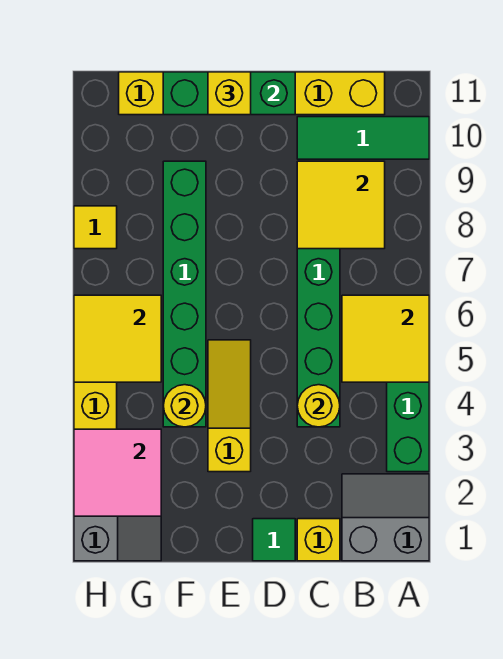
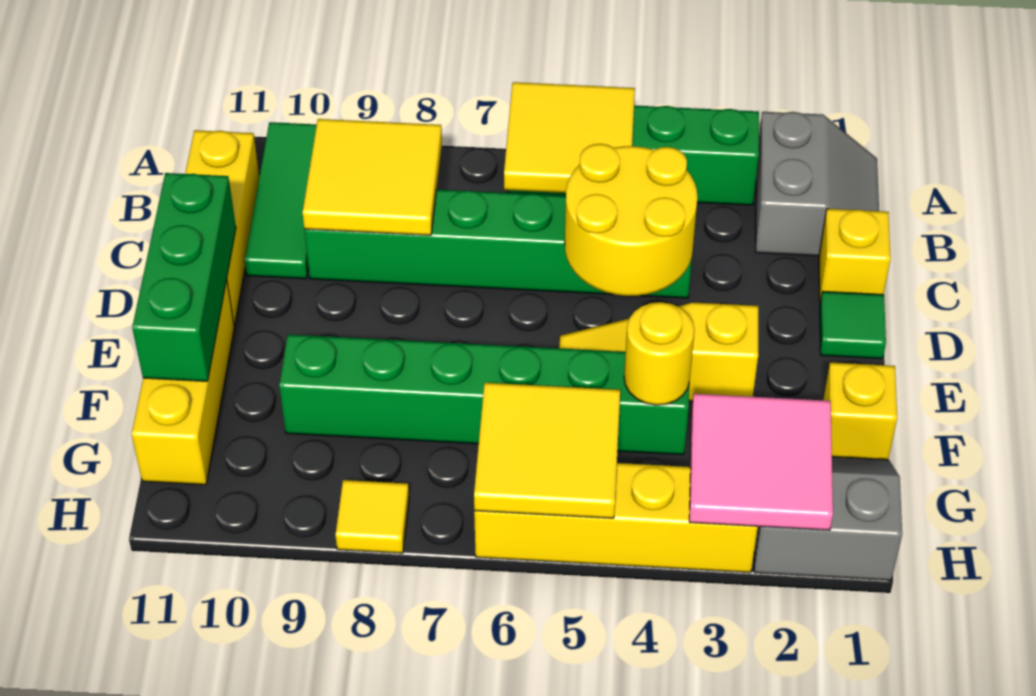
grey 2x2 slope [342,474,429,561] -> grey 2x2 slope turned to [756,112,879,256]
yellow 1x1 round brick [297,385,340,427] -> yellow 2x2 round brick [565,144,698,296]
yellow 1x1 brick [208,72,251,115] -> yellow 1x1 brick moved to [823,363,897,460]

